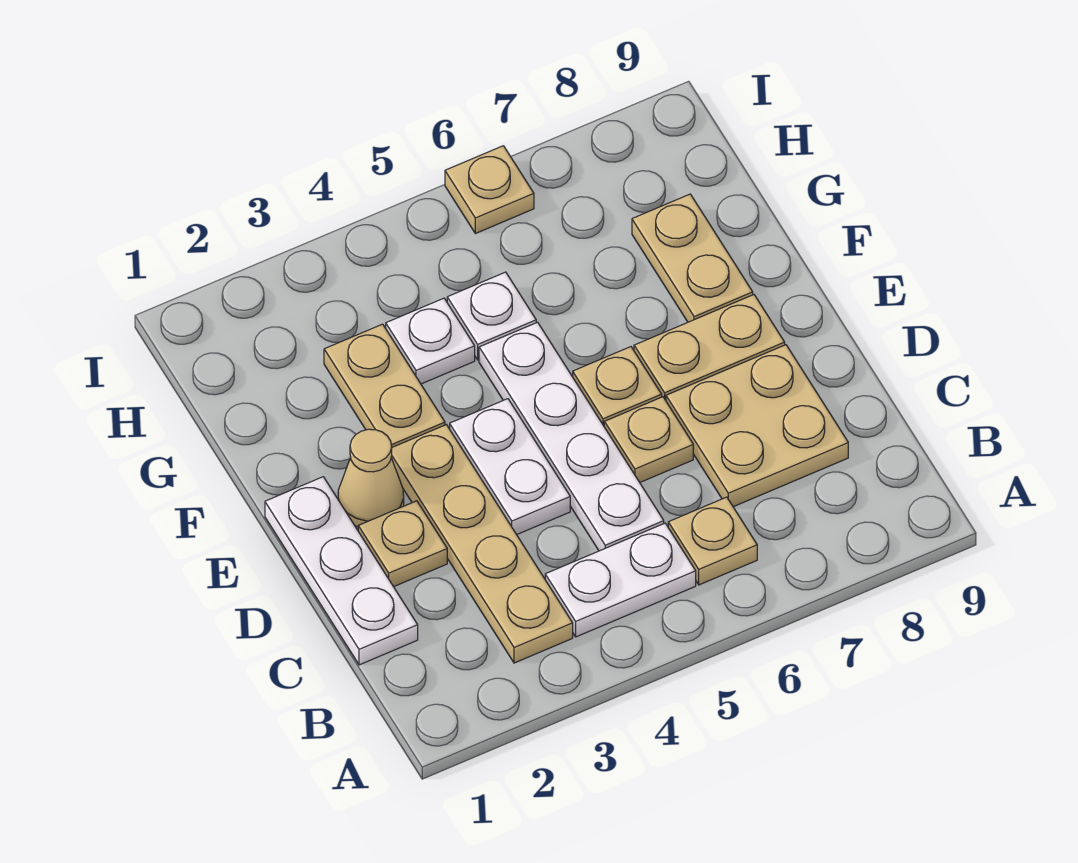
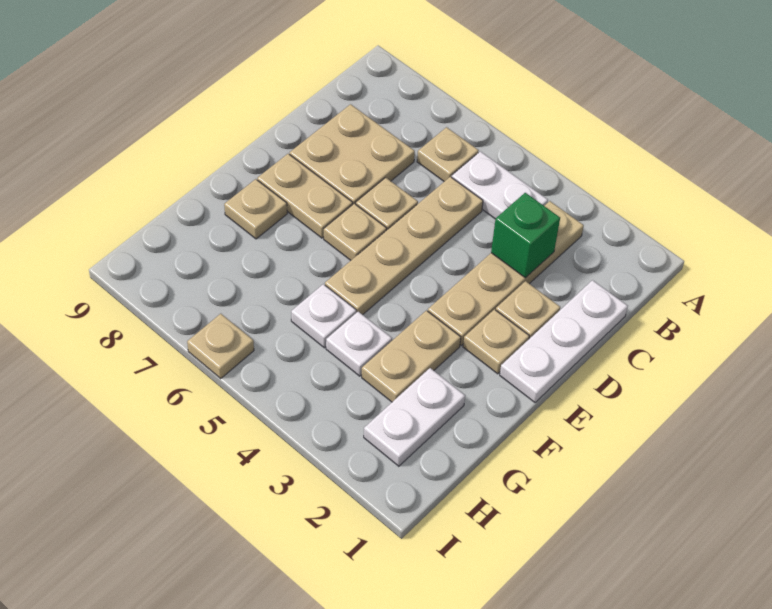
none -> green 1x1 brick [491,193,560,278]
white 1x4 plate [479,322,664,551] -> tan 1x4 plate [325,177,483,315]
white 1x2 plate [450,399,570,535] -> white 1x2 plate moved to [364,368,465,466]
tan 1x1 cone [338,429,404,527] -> tan 1x1 plate [463,309,529,374]
tan 1x2 plate [632,194,753,322] -> tan 1x1 plate [224,179,287,239]

